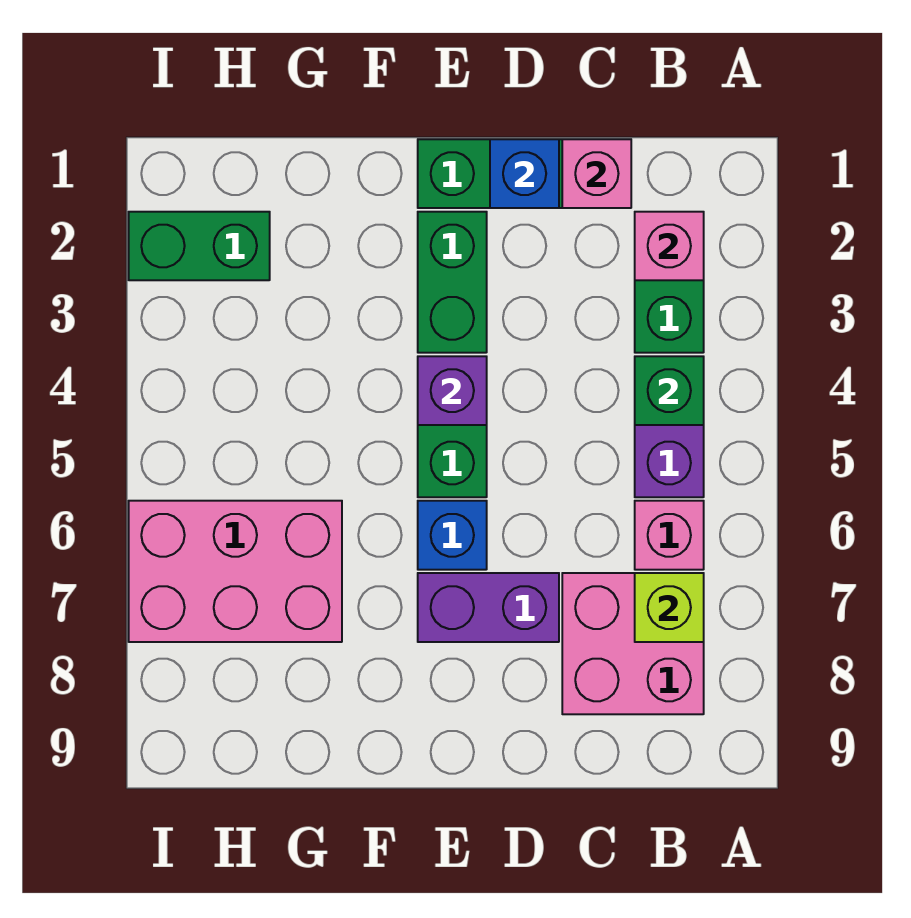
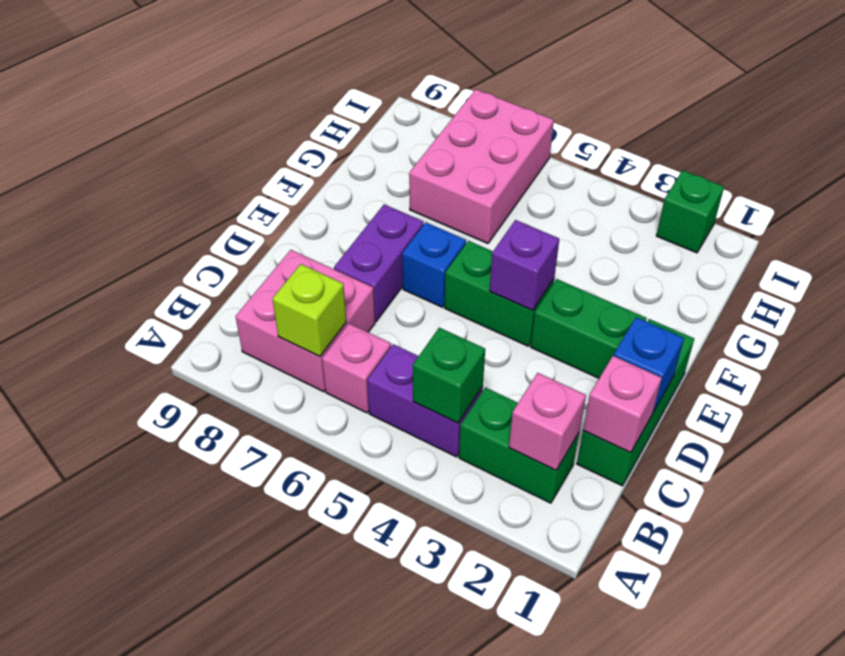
green 1x2 brick [129,212,270,280] -> green 1x1 brick [656,170,724,253]

